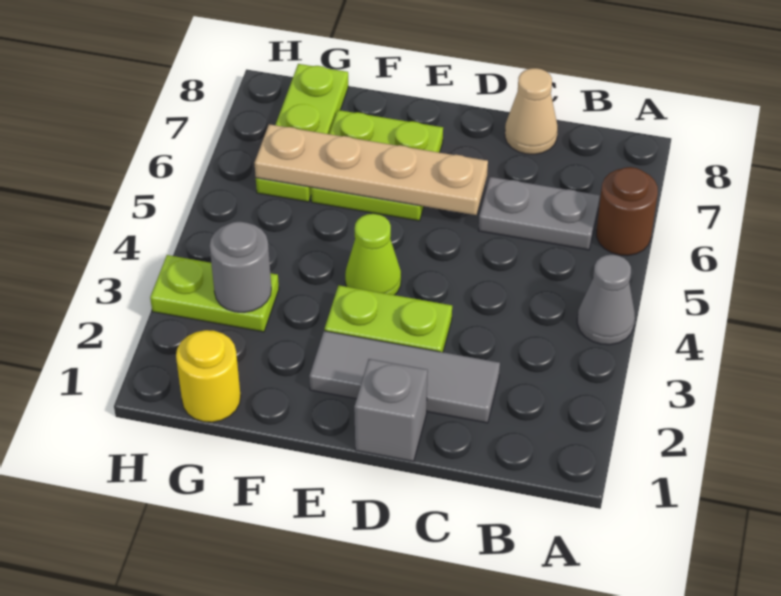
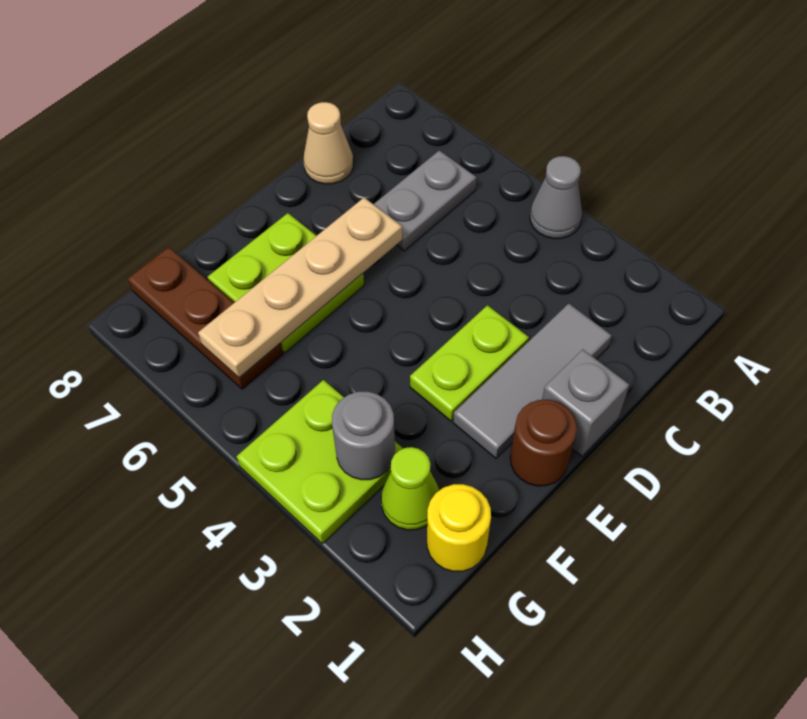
brown 1x1 round brick [596,167,658,256] -> brown 1x1 round brick moved to [510,400,577,486]
lime 1x1 cone [345,214,401,295] -> lime 1x1 cone moved to [381,447,439,530]
lime 1x2 plate [150,255,279,332] -> lime 2x2 plate [237,380,403,544]
lime 1x3 plate [256,64,348,202] -> brown 1x3 plate [128,247,283,389]

